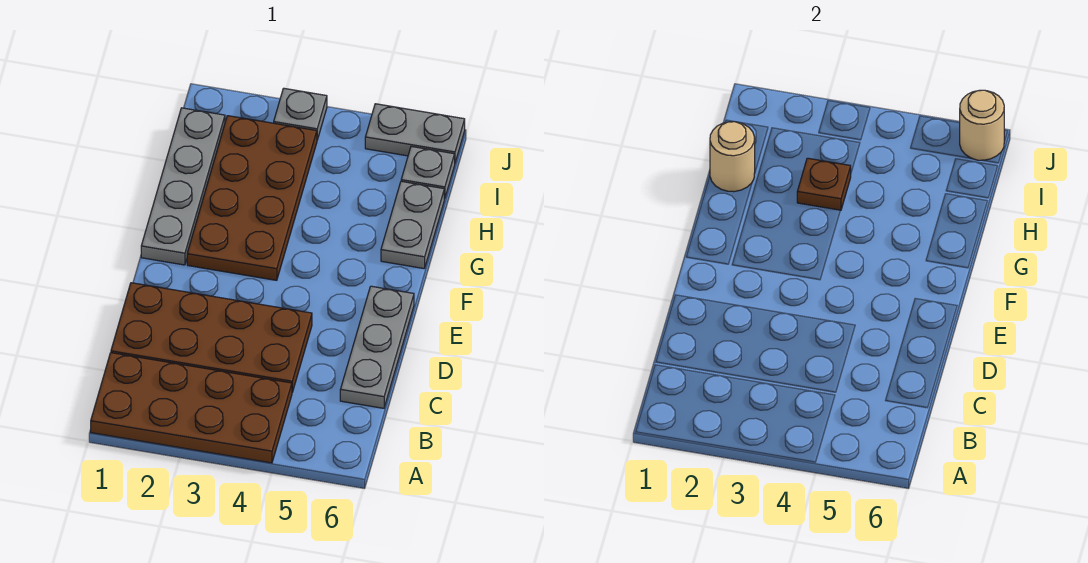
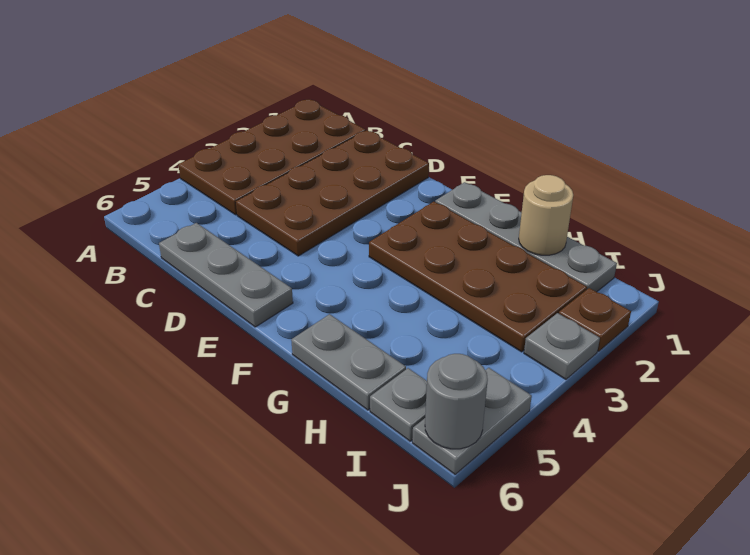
brown 1x1 plate [797,158,851,211] -> brown 1x1 plate moved to [559,288,631,351]
tan 1x1 round brick [960,90,1004,160] -> grey 1x1 round brick [425,354,488,449]

